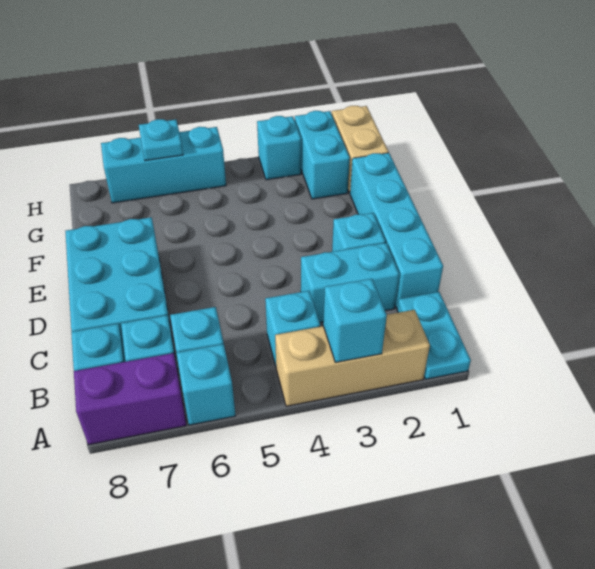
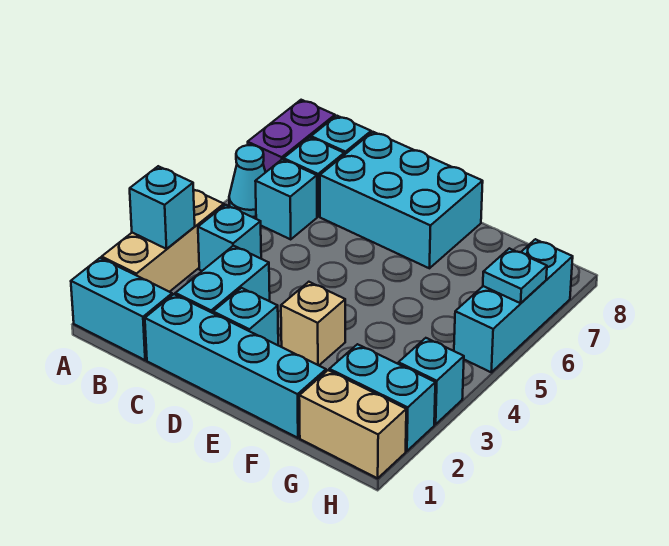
cyan 1x2 plate [397,292,471,379] -> cyan 1x2 brick [71,258,172,360]
cyan 1x1 brick [176,344,235,425] -> cyan 1x1 cone [229,145,266,217]
none -> tan 1x1 brick [281,282,345,365]

